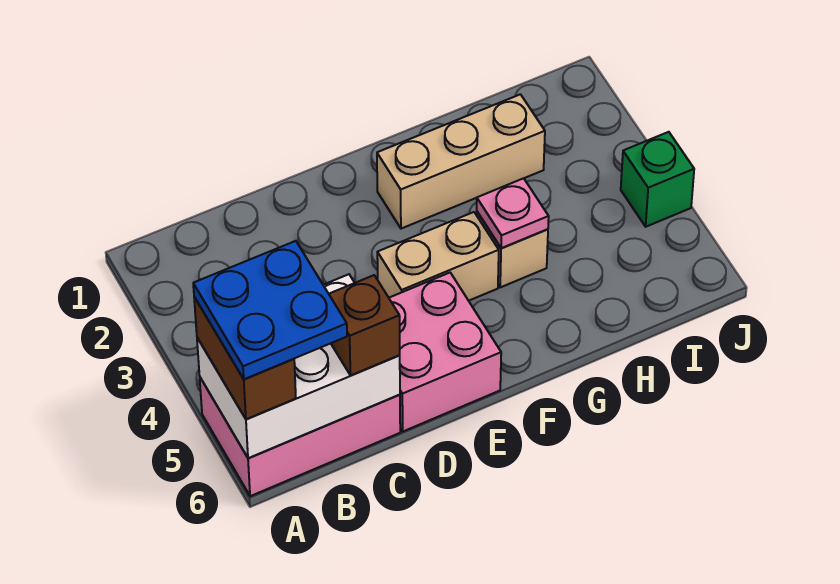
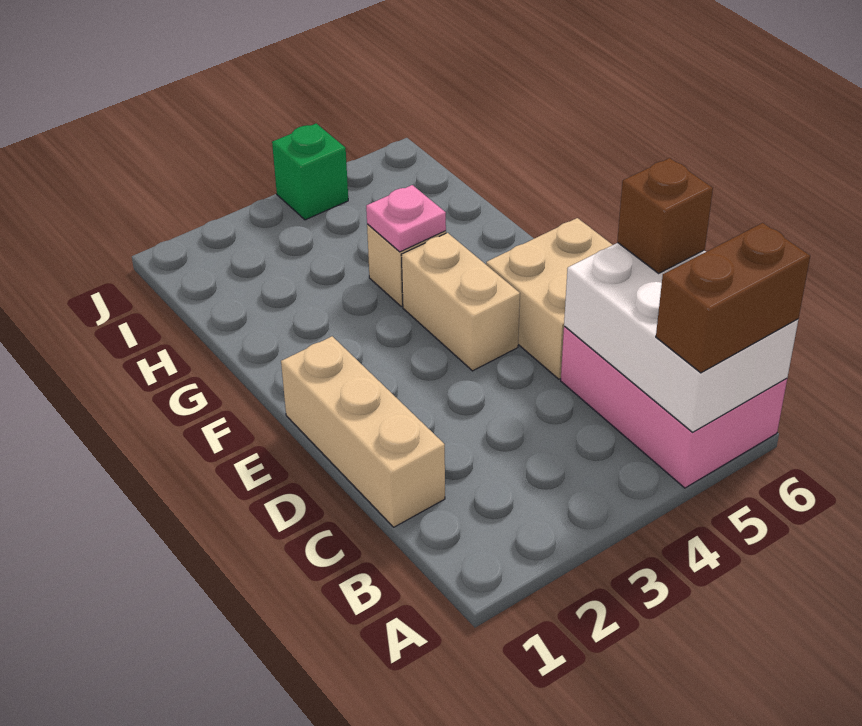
blue 2x2 plate [193,241,347,379] -> none
pink 2x2 brick [389,273,501,431] -> tan 2x2 brick [486,218,612,379]
tan 1x3 brick [377,94,545,229] -> tan 1x3 brick moved to [281,336,445,527]

